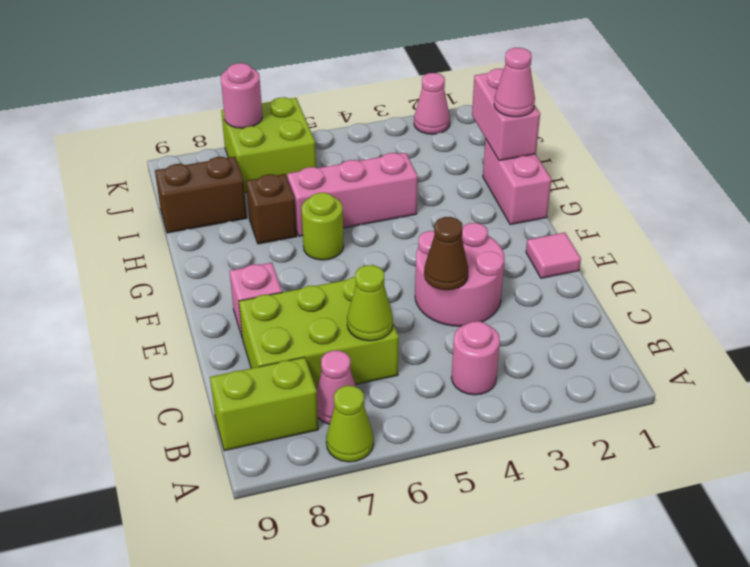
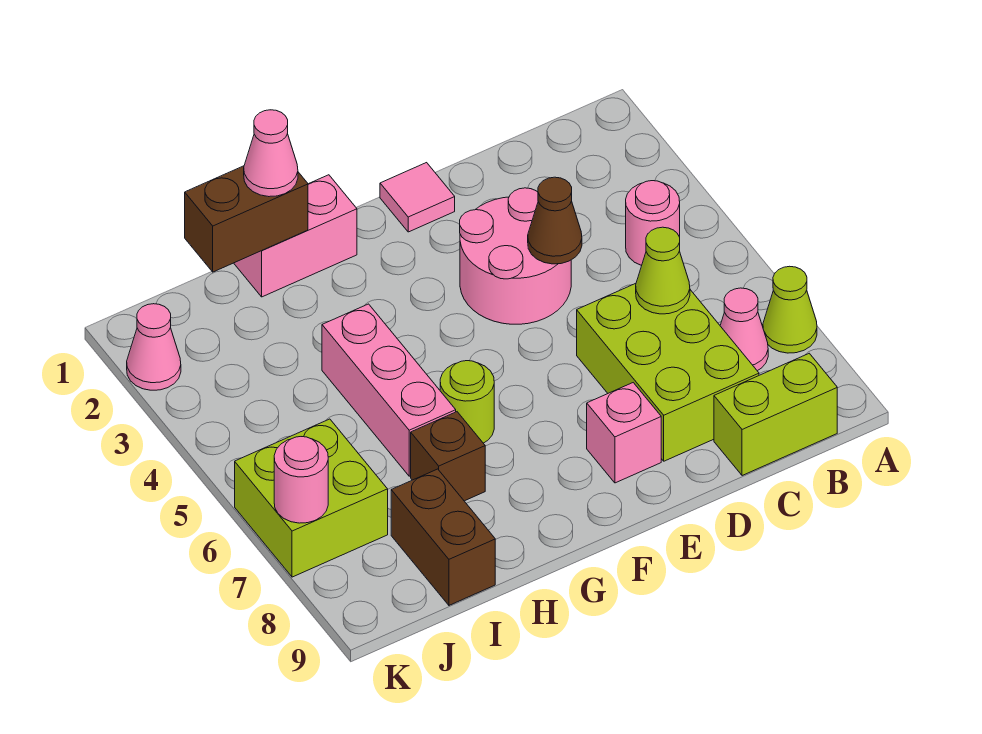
lime 1x2 brick [210,357,318,451] -> lime 1x2 brick turned to [714,353,837,476]
pink 1x2 brick [472,69,540,161] -> brown 1x2 brick [185,166,308,272]

